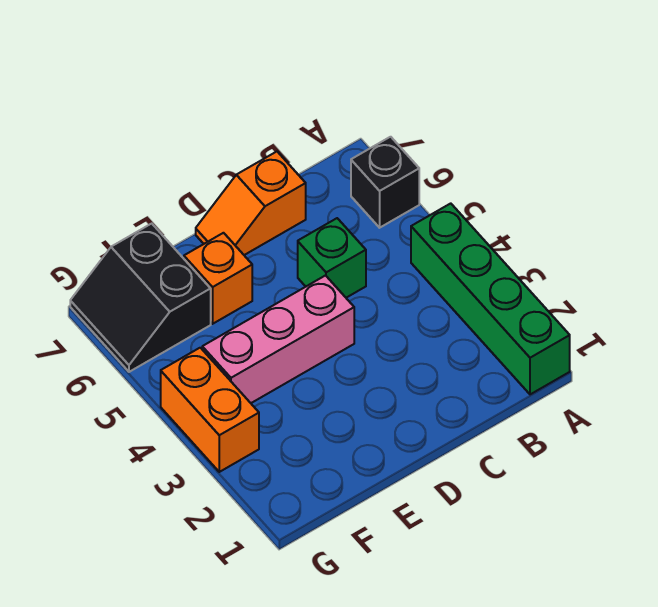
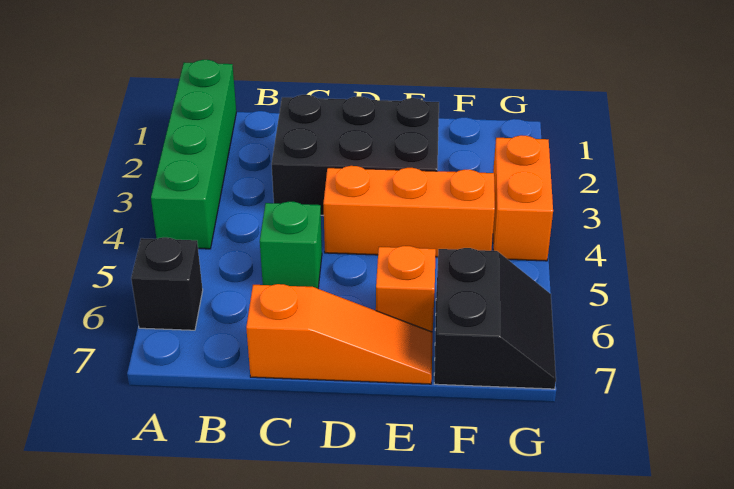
none -> black 2x3 brick [272,95,439,215]
orange 1x2 slope [196,152,306,255] -> orange 1x3 slope [246,284,433,384]
pink 1x3 brick [202,276,354,403] -> orange 1x3 brick [323,166,495,257]

